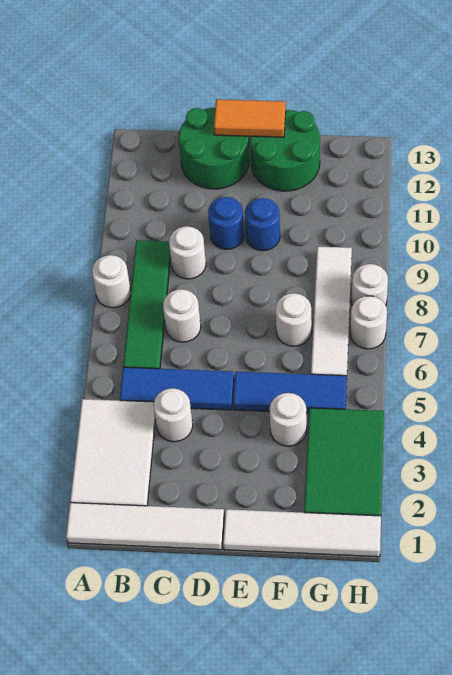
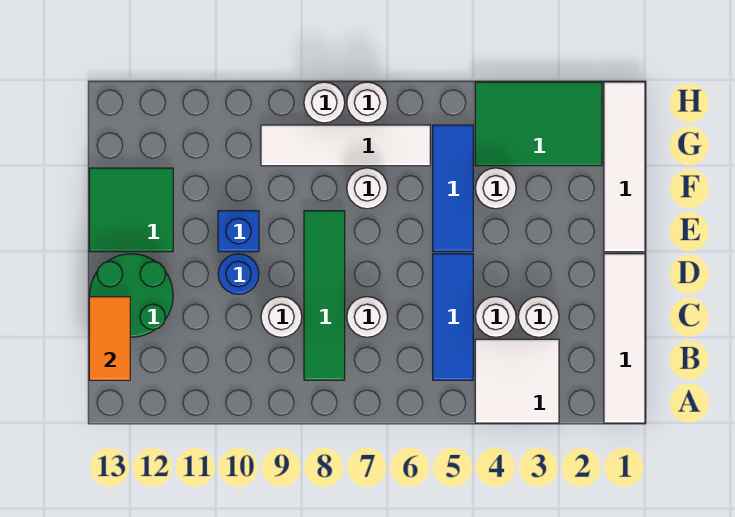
white 2x3 tile [70,399,155,506] -> white 2x2 tile [475,339,559,423]
white 1x1 round brick [92,255,131,308] -> white 1x1 round brick moved to [518,297,559,337]
green 1x4 tile [123,240,171,369] -> green 1x4 tile turned to [304,211,345,380]
orange 1x2 tile [214,99,286,137] -> orange 1x2 tile moved to [89,297,130,380]
blue 1x1 round brick [245,198,280,251] -> blue 1x1 brick [218,211,259,252]
green 2x2 round brick [250,110,320,191] -> green 2x2 tile [89,168,173,252]

